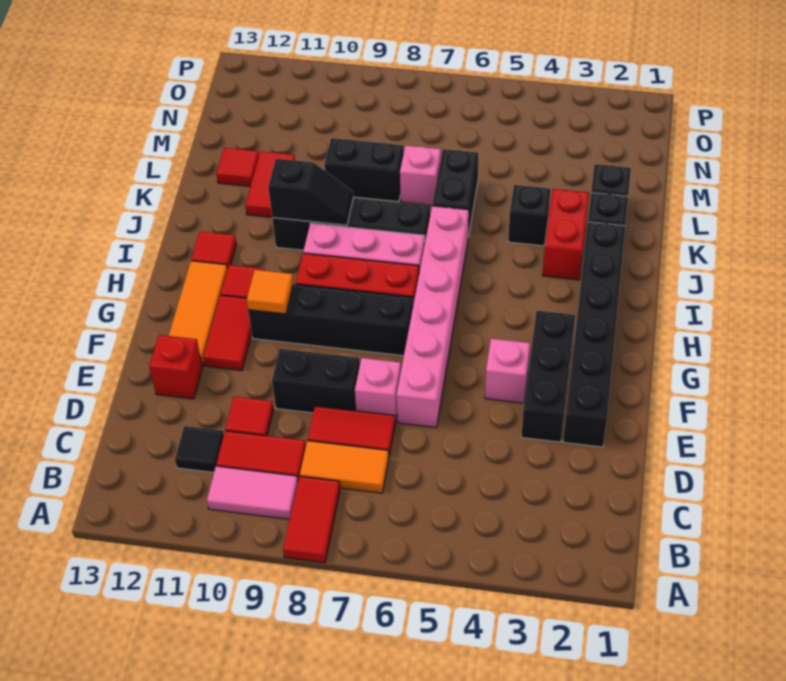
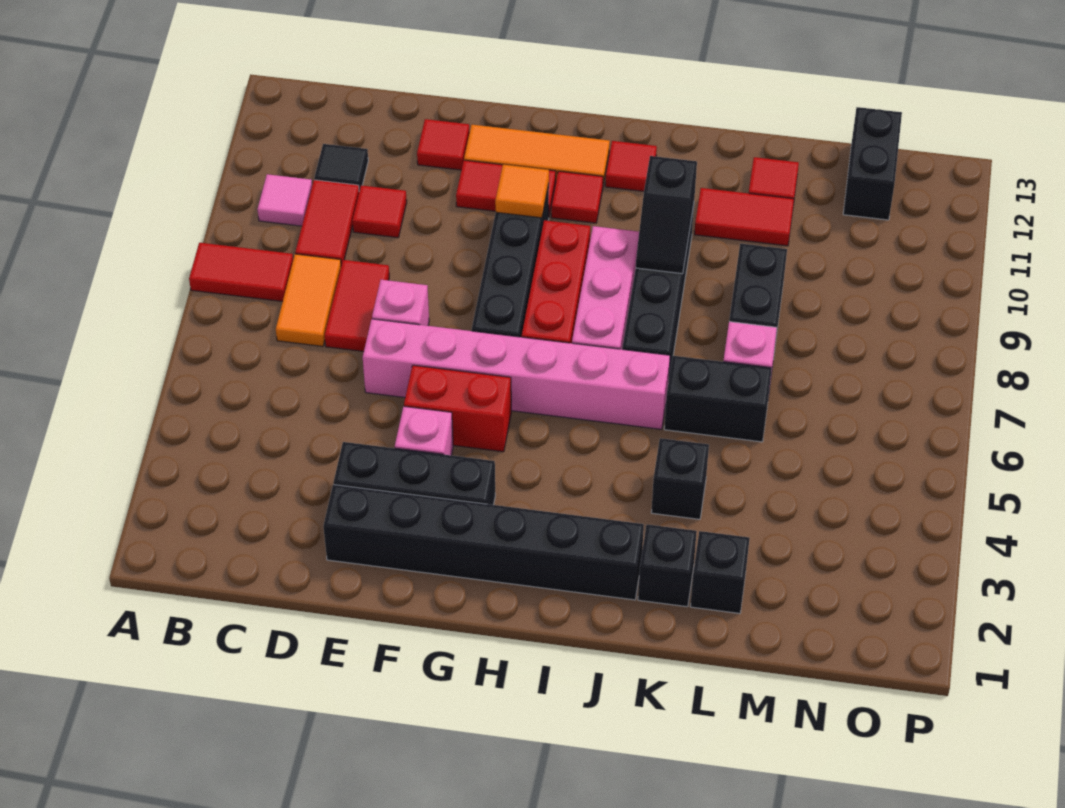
pink 1x2 tile [207,466,298,519] -> pink 1x1 tile [257,174,312,226]
black 1x2 brick [272,349,360,413] -> black 1x2 brick moved to [843,107,902,220]
red 1x1 brick [149,335,203,399] -> red 1x1 tile [417,119,469,170]
red 1x2 brick [542,189,589,280] -> red 1x2 brick moved to [404,365,511,452]

